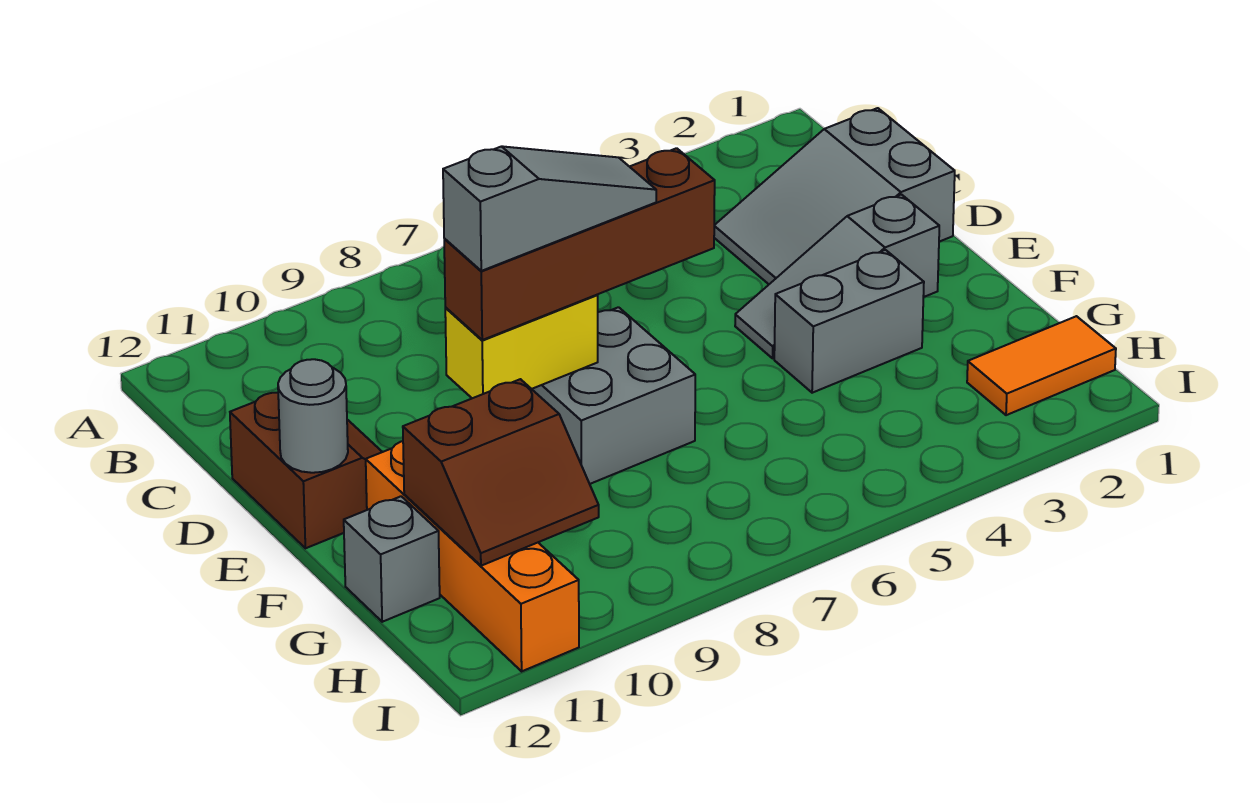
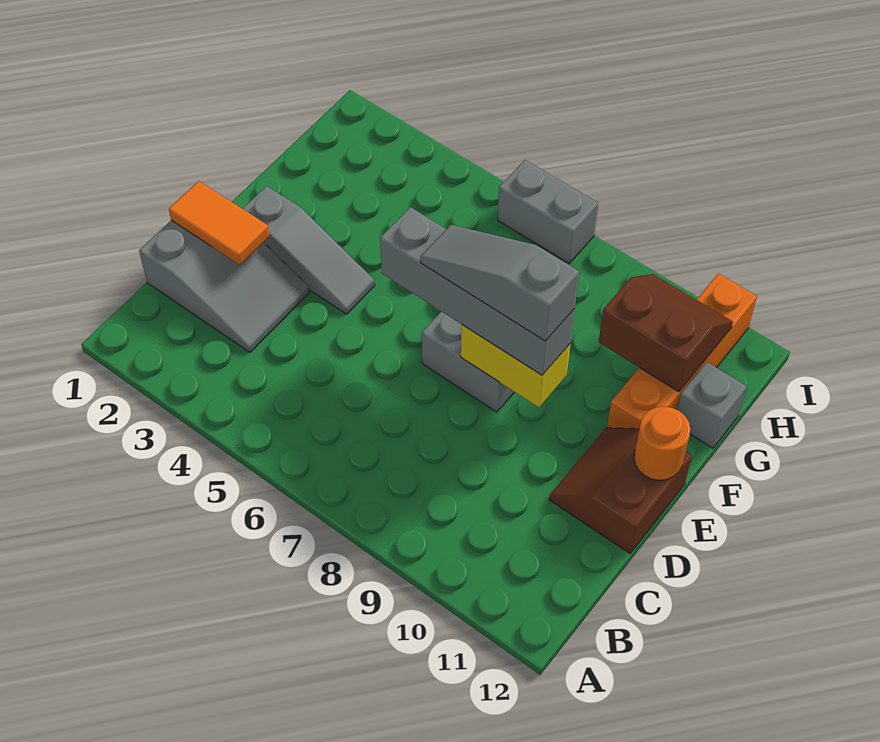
brown 1x4 brick [444,148,715,340] -> grey 1x4 brick [380,207,575,375]
grey 1x1 round brick [278,359,348,473] -> orange 1x1 round brick [634,406,691,480]
grey 1x2 brick [774,250,924,393] -> grey 1x2 brick moved to [497,160,598,263]
orange 1x2 tile [967,316,1116,415] -> orange 1x2 tile moved to [169,181,270,265]

